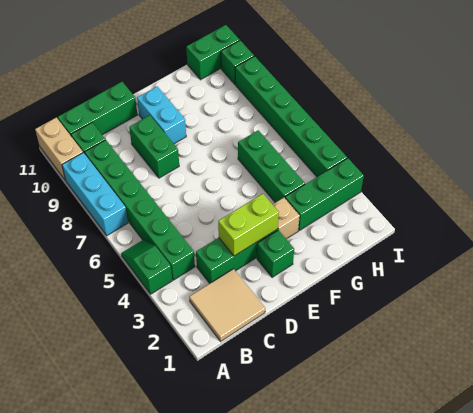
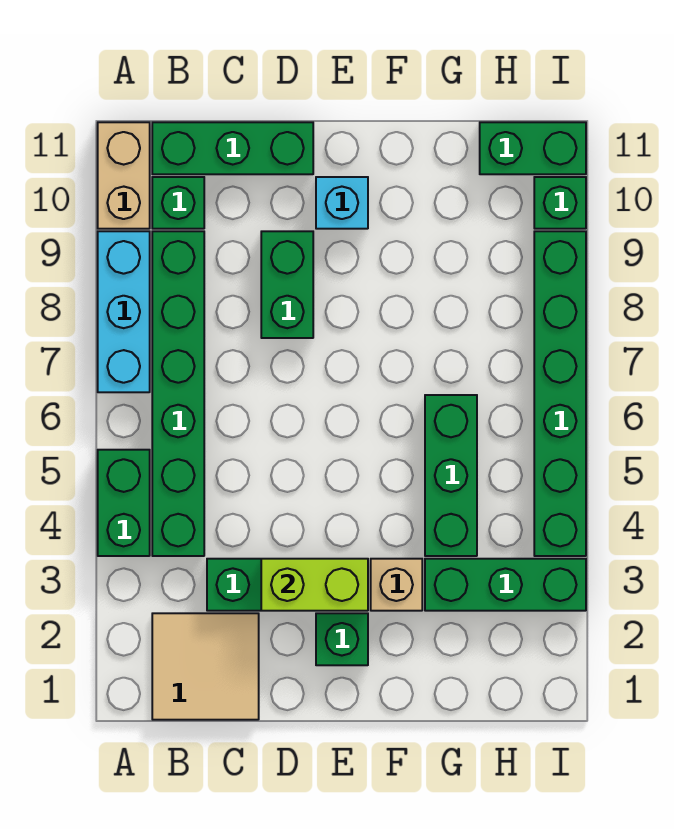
green 1x2 slope [121,240,172,294] -> green 1x2 brick [98,450,150,556]
cyan 1x2 brick [137,86,186,144] -> cyan 1x1 brick [316,177,368,229]

